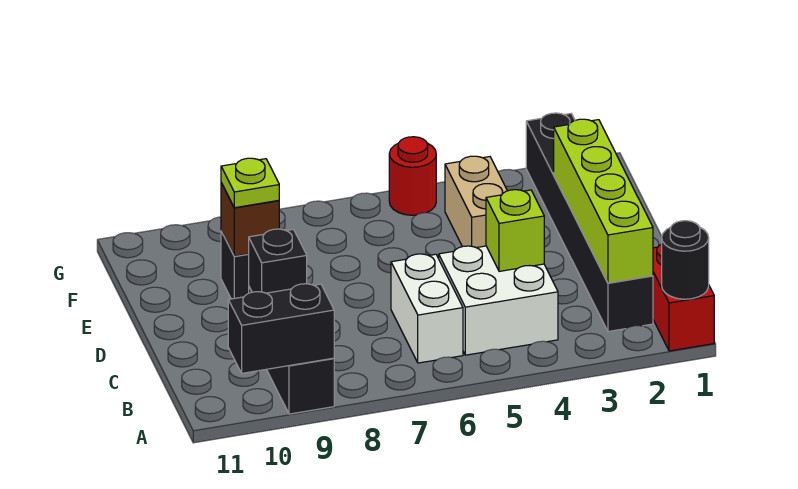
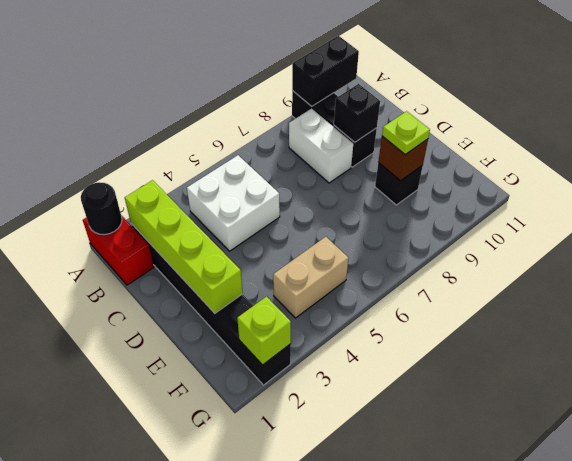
white 1x2 brick [391,254,463,363] -> white 1x2 brick moved to [289,109,353,183]
lime 1x1 brick [486,190,544,271] -> lime 1x1 brick moved to [237,297,291,365]
tan 1x2 brick [445,156,507,248] -> tan 1x2 brick turned to [273,237,349,318]
red 1x1 round brick [389,137,436,215] -> none

